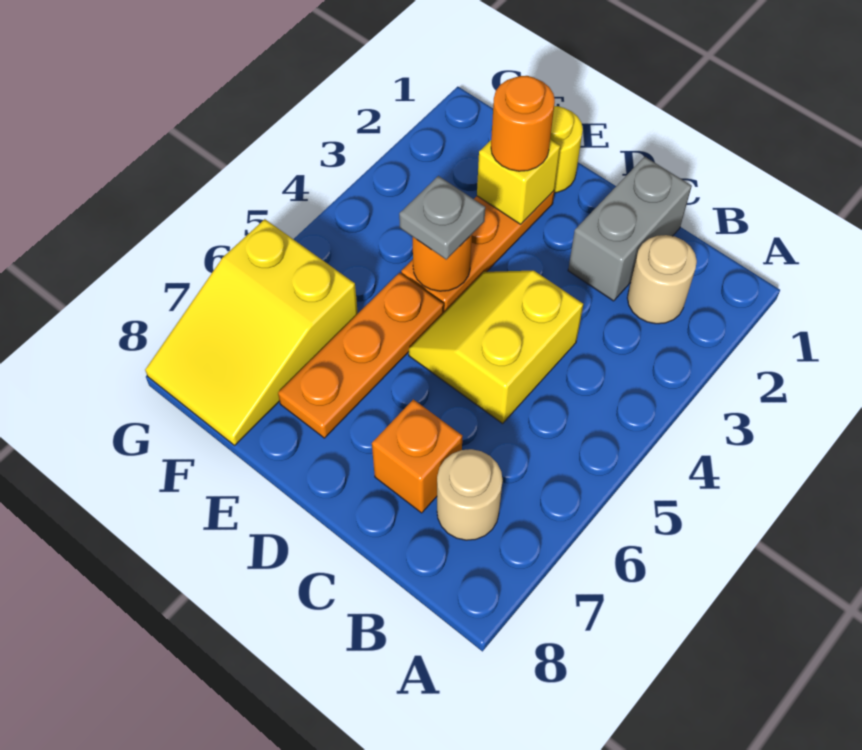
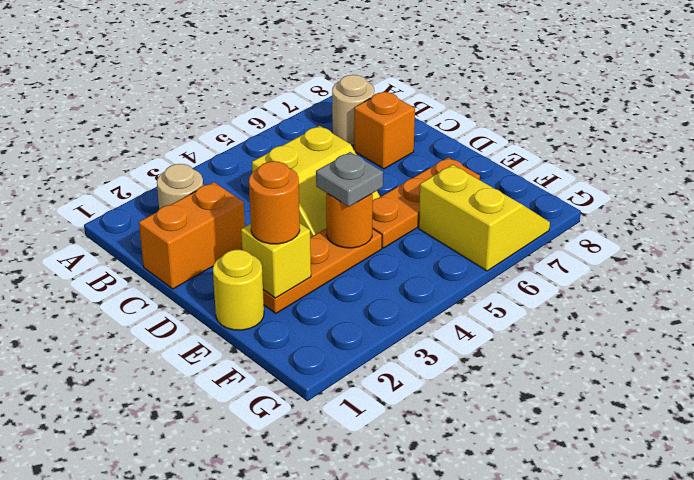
grey 1x2 brick [568,157,692,301] -> orange 1x2 brick [139,182,245,289]
yellow 2x3 slope [145,219,358,445] -> yellow 2x2 slope [419,165,550,271]

